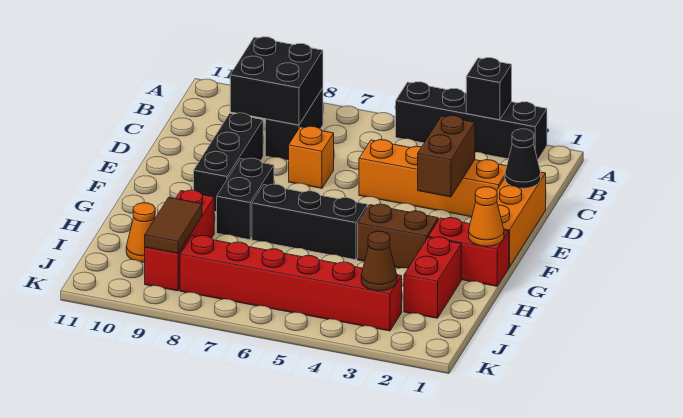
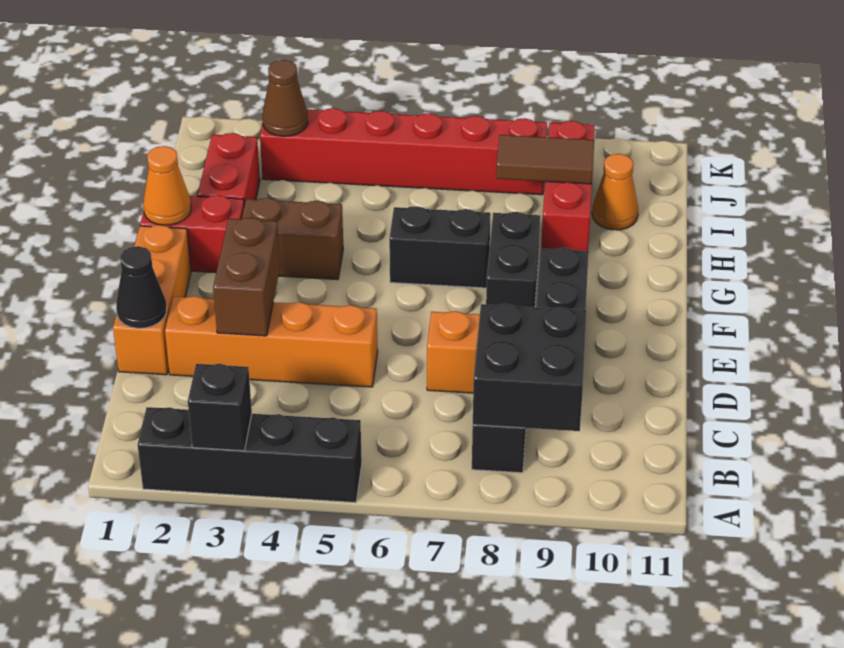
black 1x3 brick [252,184,368,260] -> black 1x2 brick [389,206,491,288]
brown 1x2 tile [145,198,202,253] -> brown 1x2 tile turned to [496,135,594,184]

